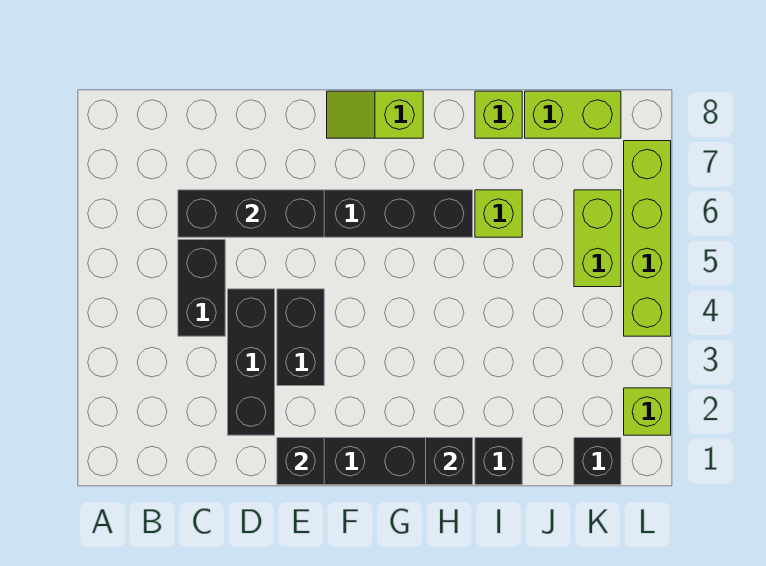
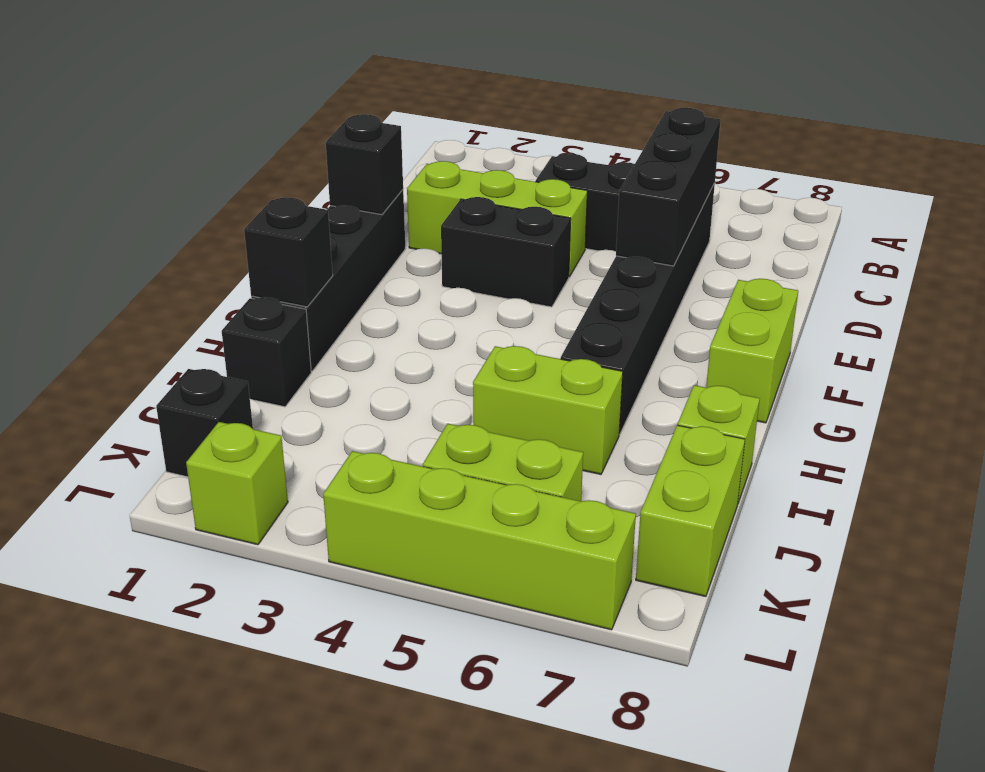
black 1x3 brick [228,289,275,435] -> lime 1x3 brick [407,161,587,277]
lime 1x2 slope [327,91,423,138] -> lime 1x2 brick [706,279,798,423]
lime 1x1 brick [475,190,522,237] -> lime 1x2 brick [473,346,623,474]

